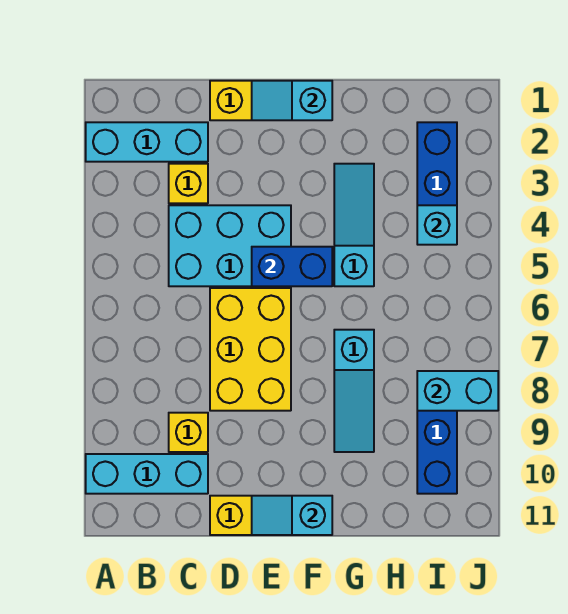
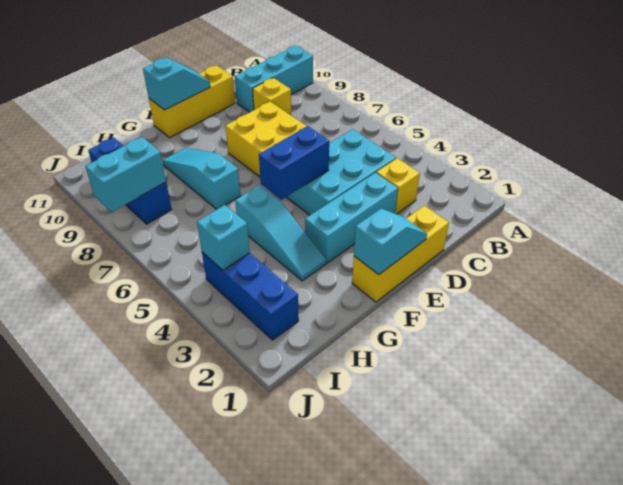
cyan 1x3 brick [86,122,208,162] -> cyan 1x3 brick moved to [305,173,398,263]

